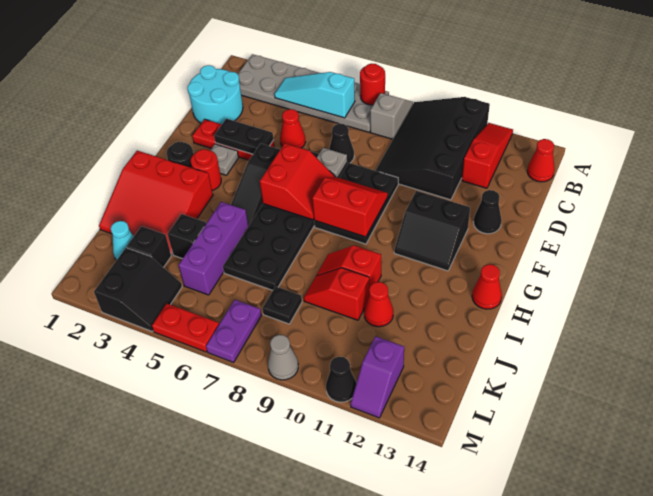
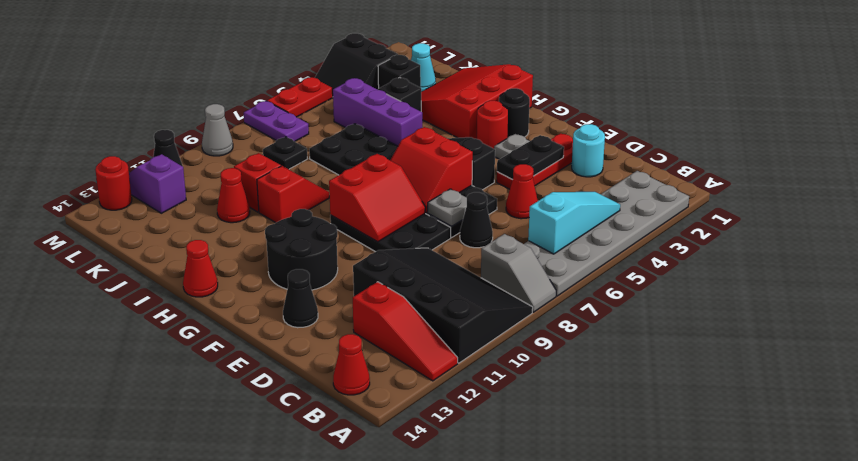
red 1x1 round brick [360,63,385,105] -> red 1x1 round brick moved to [95,156,132,210]
cyan 2x2 round brick [187,65,243,124] -> cyan 1x1 round brick [572,124,605,177]
black 2x2 slope [394,191,470,271] -> black 2x2 round brick [265,209,338,290]

